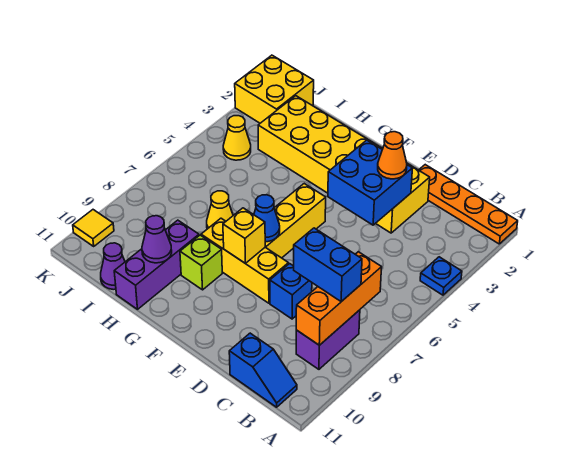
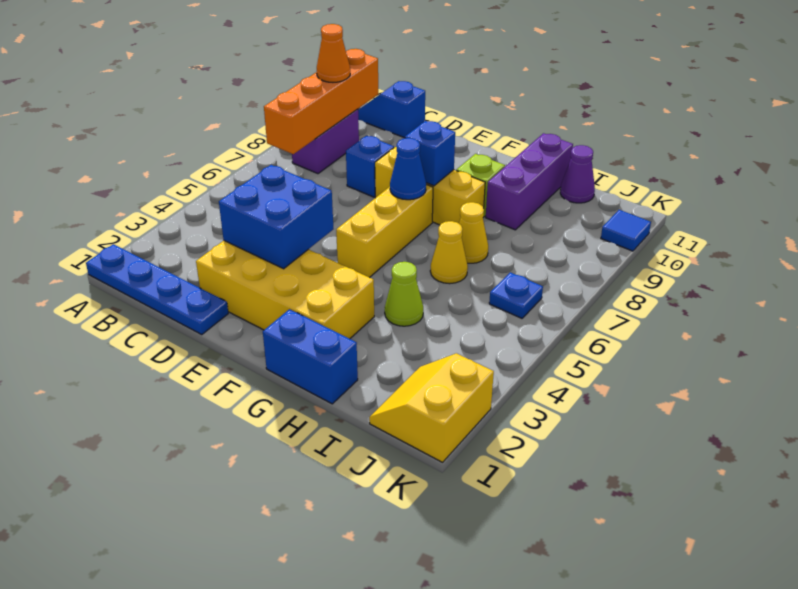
orange 1x4 plate [419,165,518,244] -> blue 1x4 plate [86,244,228,335]
blue 1x1 plate [420,257,462,295] -> blue 1x1 plate moved to [489,272,543,318]
orange 1x3 brick [296,252,382,345] -> orange 1x4 brick [264,49,378,154]
blue 1x2 brick [294,228,362,302] -> blue 1x2 brick moved to [263,309,358,404]
yellow 2x6 brick [258,96,430,233] -> yellow 2x4 brick [196,241,374,339]
orange 1x1 cone [378,132,407,179] -> orange 1x1 cone moved to [317,24,350,82]
yellow 1x1 brick [223,208,265,264] -> blue 1x1 brick [405,121,455,186]
none -> lime 1x1 cone [385,262,423,326]
purple 1x1 cone [142,216,172,263] -> none
yellow 2x2 brick [235,55,314,123] -> yellow 2x2 slope [369,353,494,462]
yellow 1x1 cone [223,116,251,160] -> yellow 1x1 cone moved to [430,221,468,284]
yellow 1x1 tile [73,210,114,246] -> blue 1x1 tile [601,210,651,251]

